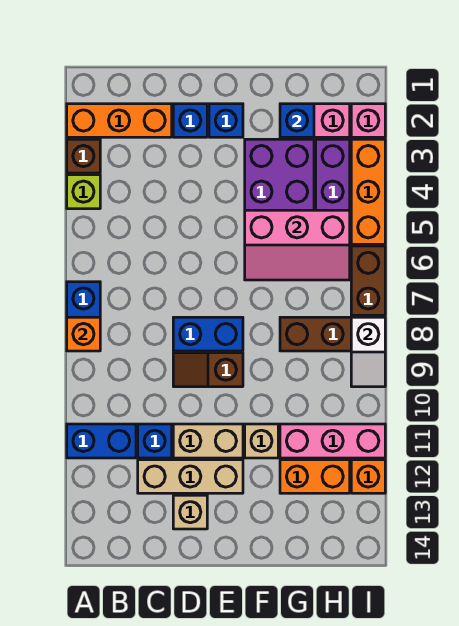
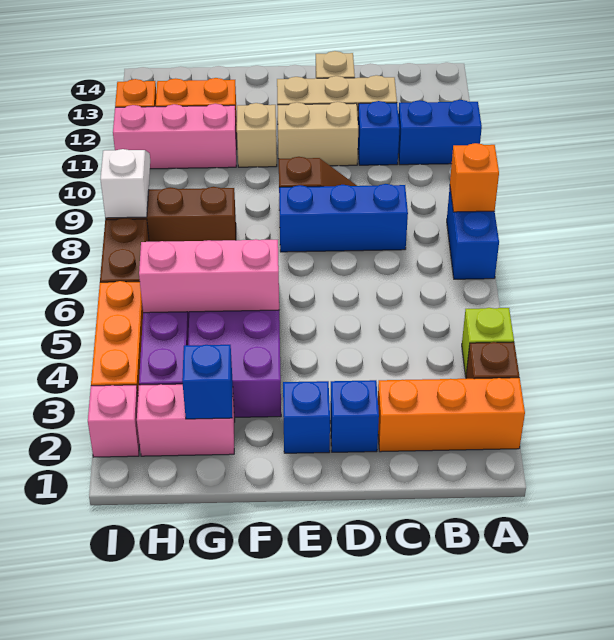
blue 1x2 brick [173,317,243,351] -> blue 1x3 brick [279,184,408,252]

